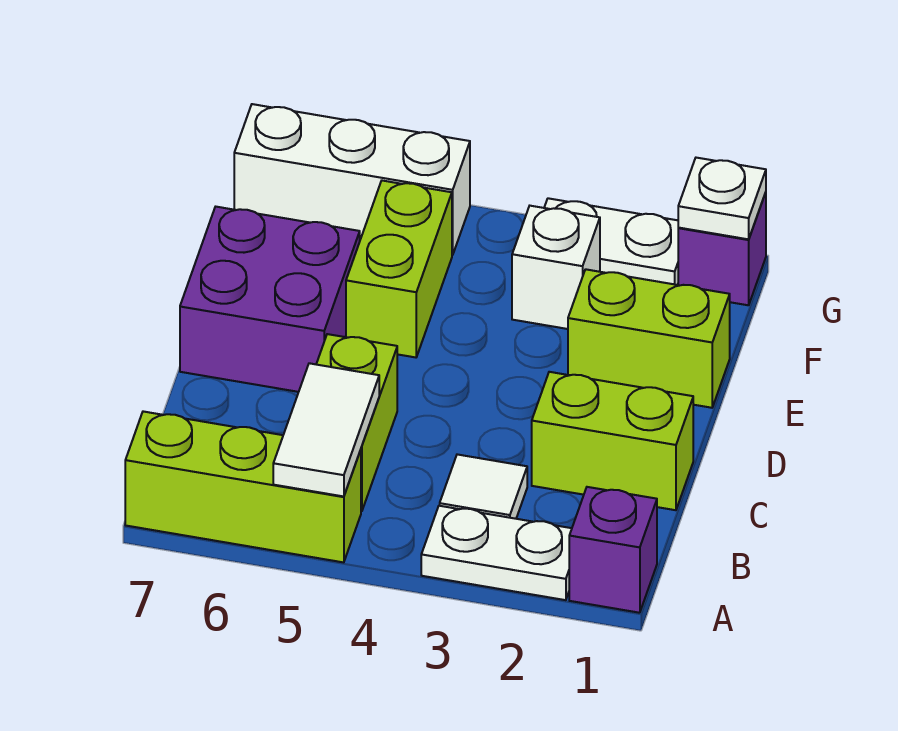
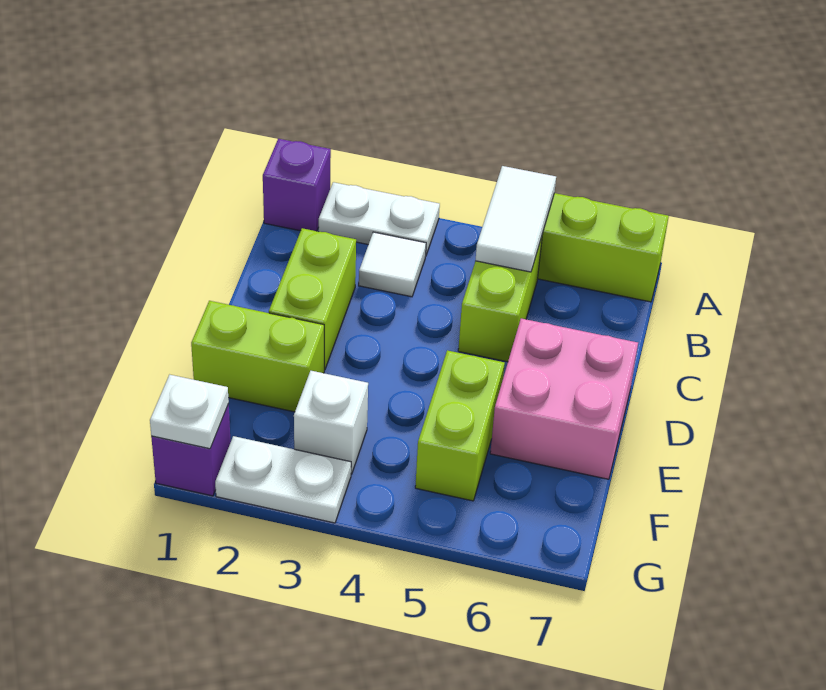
lime 1x2 brick [532,372,693,510] -> lime 1x2 brick turned to [269,228,356,370]
purple 2x2 brick [180,207,360,392] -> pink 2x2 brick [490,318,638,479]
white 1x3 brick [234,104,470,255] -> none

